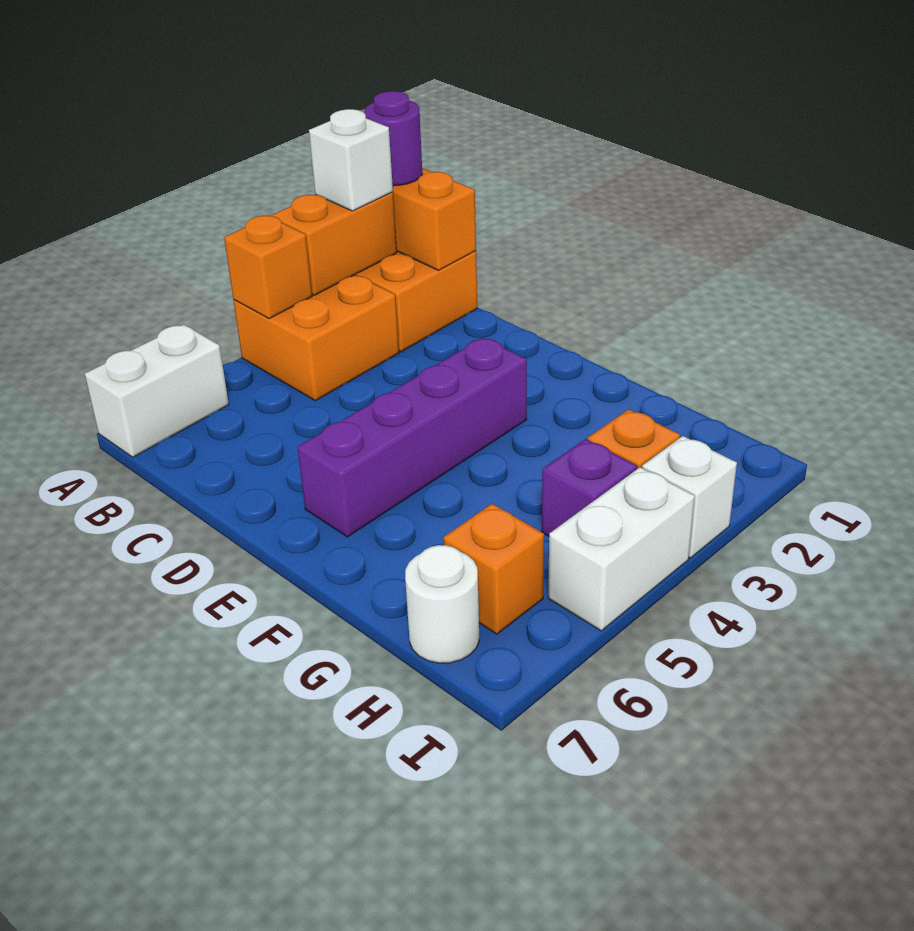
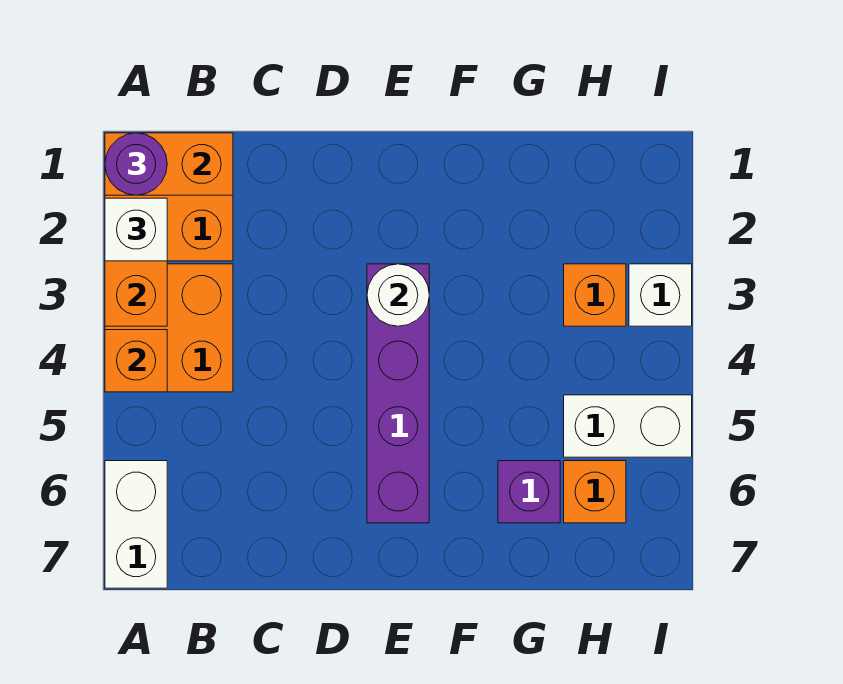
purple 1x1 brick [542,439,637,536] -> purple 1x1 brick moved to [498,461,560,523]
white 1x1 round brick [405,545,479,663] -> white 1x1 round brick moved to [367,264,429,326]
white 1x2 brick [548,467,695,631] -> white 1x2 brick turned to [564,395,692,457]

